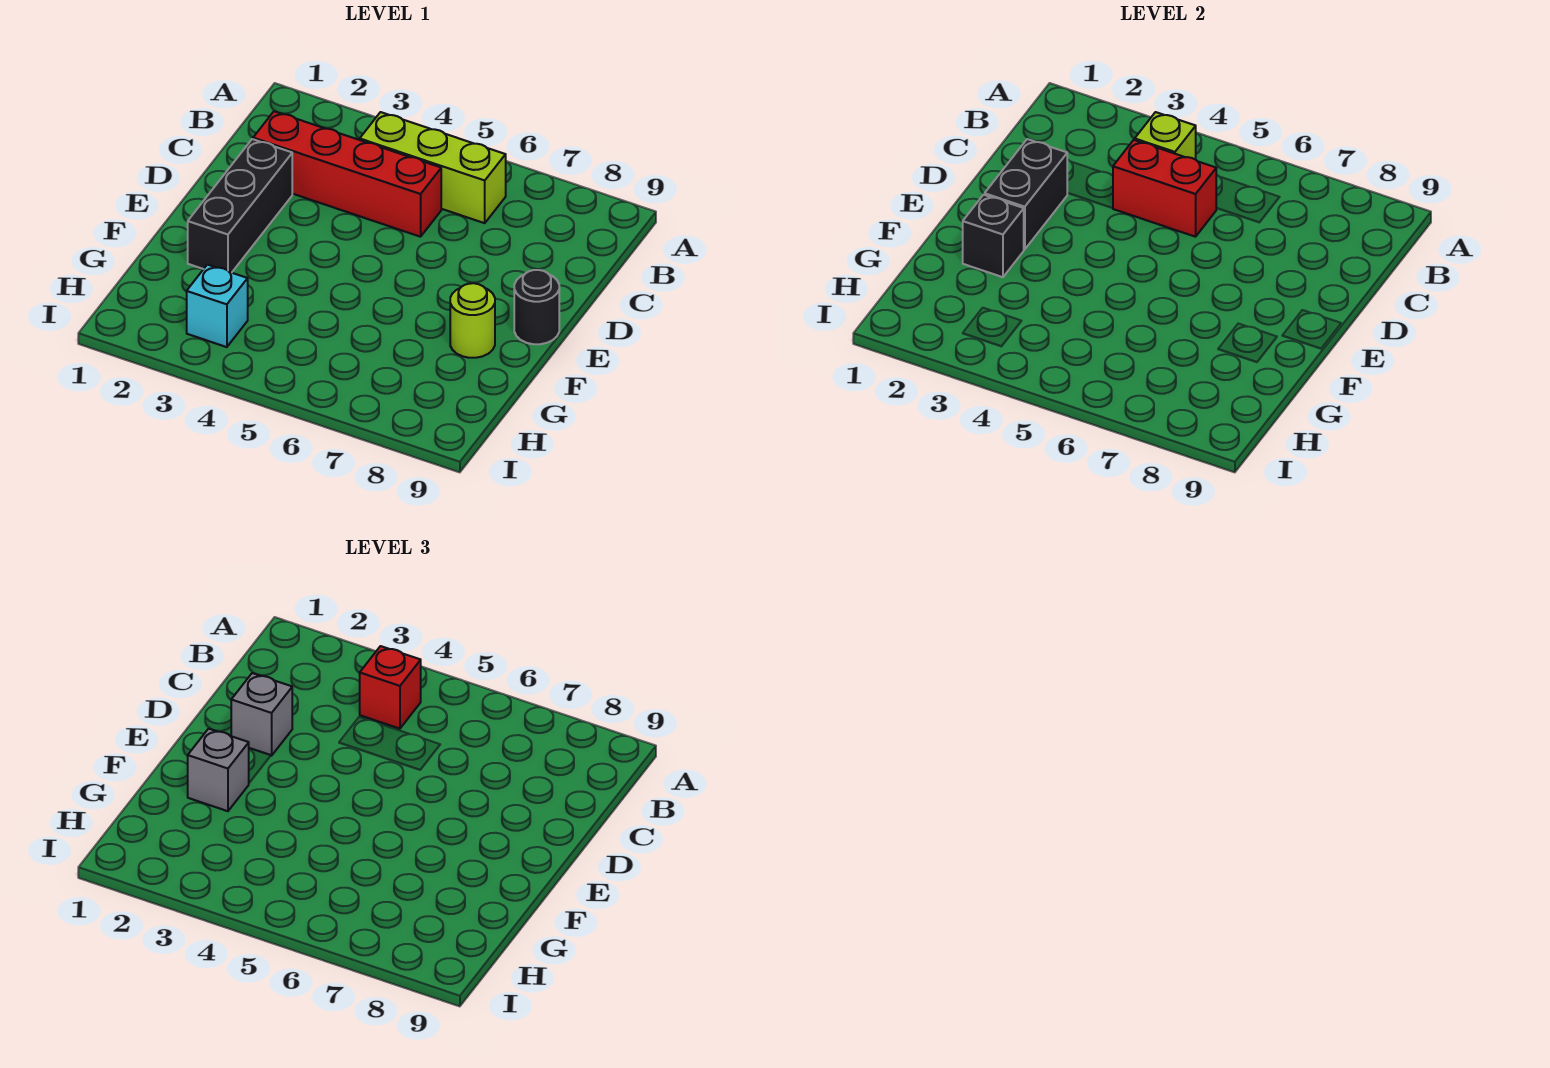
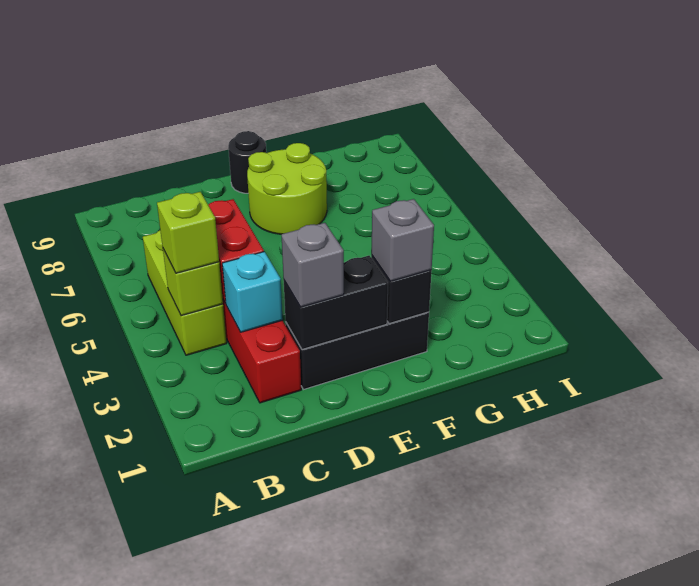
red 1x1 brick [360,646,421,729] -> lime 1x1 brick [157,192,219,273]
lime 1x1 round brick [450,283,495,358] -> lime 2x2 round brick [247,143,327,234]
cyan 1x1 brick [187,265,248,347] -> cyan 1x1 brick moved to [222,252,283,332]

